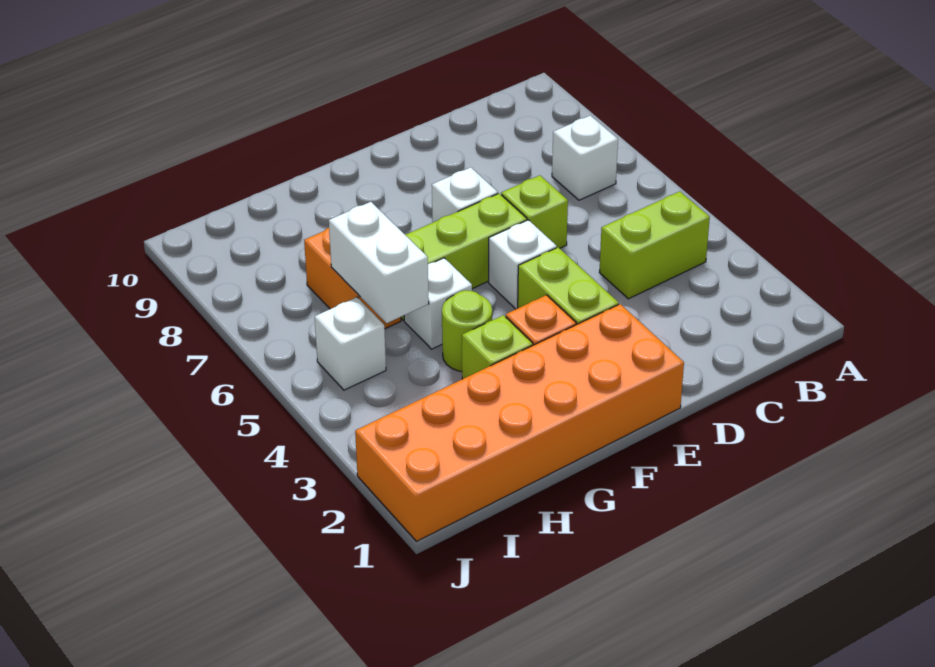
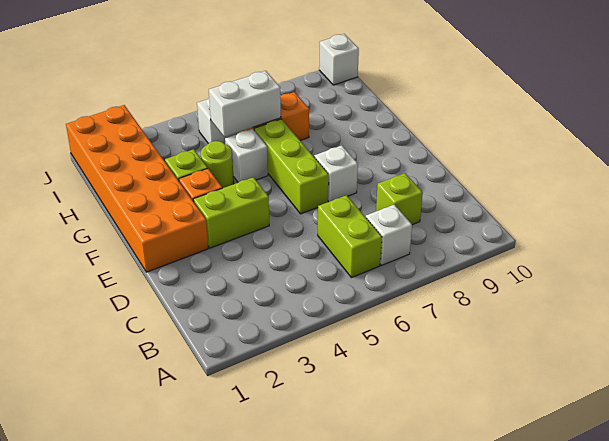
lime 1x2 brick [599,191,710,299] -> lime 1x2 brick moved to [318,195,382,278]
lime 1x1 brick [501,175,568,248] -> lime 1x1 brick moved to [376,173,423,225]
white 1x1 brick [489,220,557,309] -> white 1x1 brick moved to [319,34,359,85]

